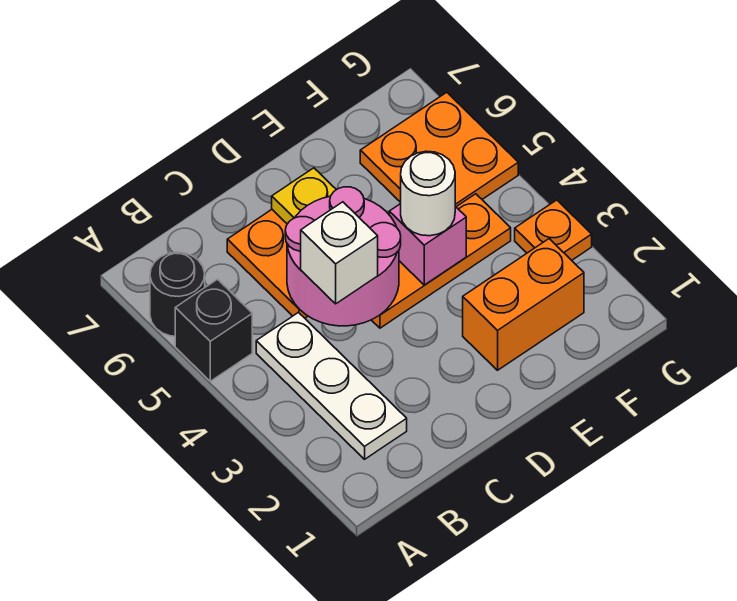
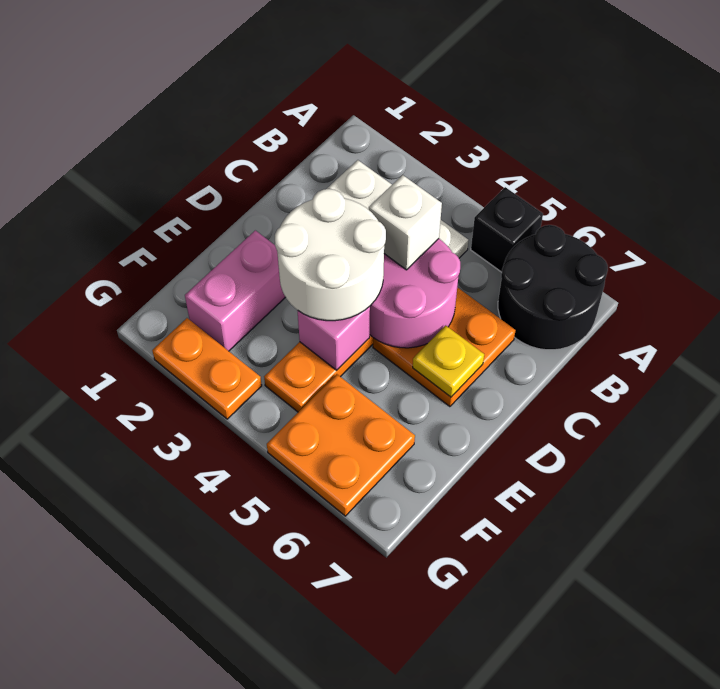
black 1x1 round brick [150,252,205,336] -> black 2x2 round brick [498,225,608,350]
orange 1x2 brick [463,239,584,370] -> pink 1x2 brick [185,230,285,351]
white 1x1 round brick [401,151,455,236] -> white 2x2 round brick [275,189,386,321]
orange 1x1 plate [515,200,592,260] -> orange 1x2 plate [152,318,262,419]

